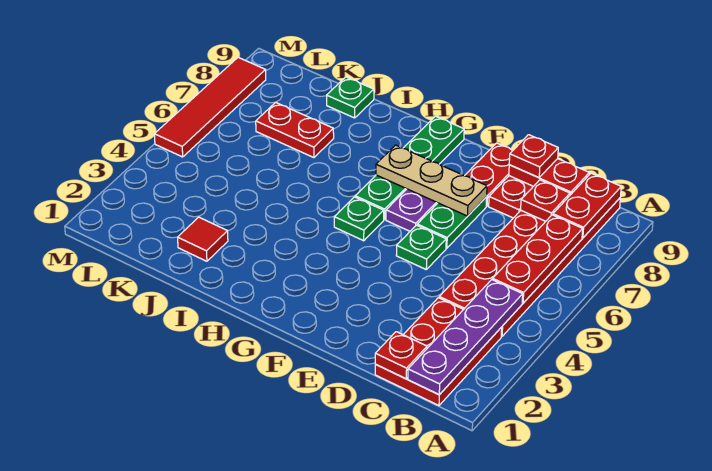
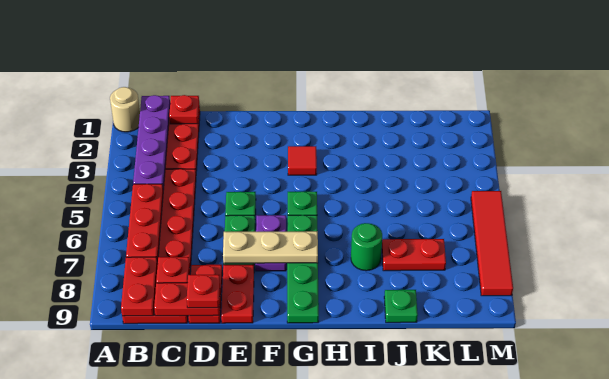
none -> tan 1x1 round brick [110,87,140,132]
none -> green 1x1 round brick [351,223,382,271]
red 1x1 tile [178,217,228,261] -> red 1x1 tile moved to [288,146,317,175]

